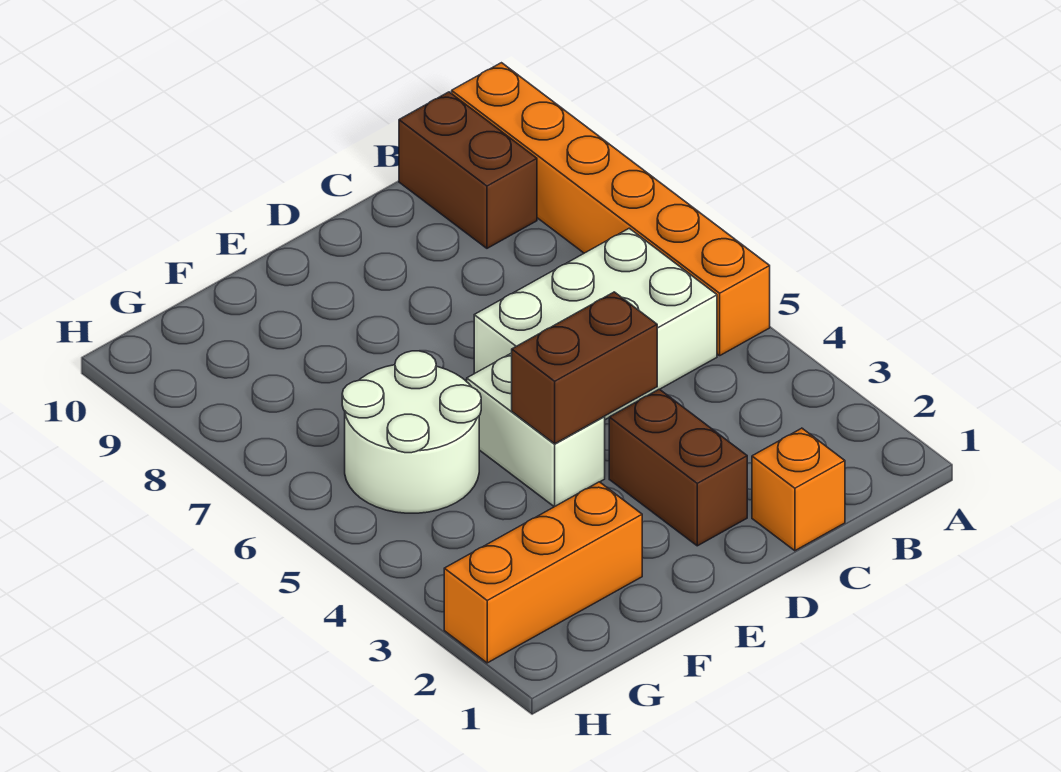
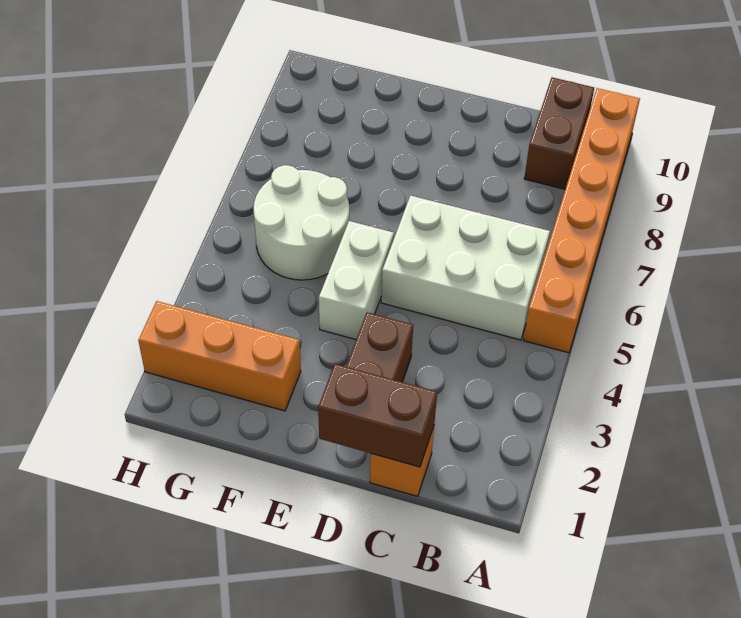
brown 1x2 brick [512,292,657,444] -> brown 1x2 brick moved to [318,364,437,467]

